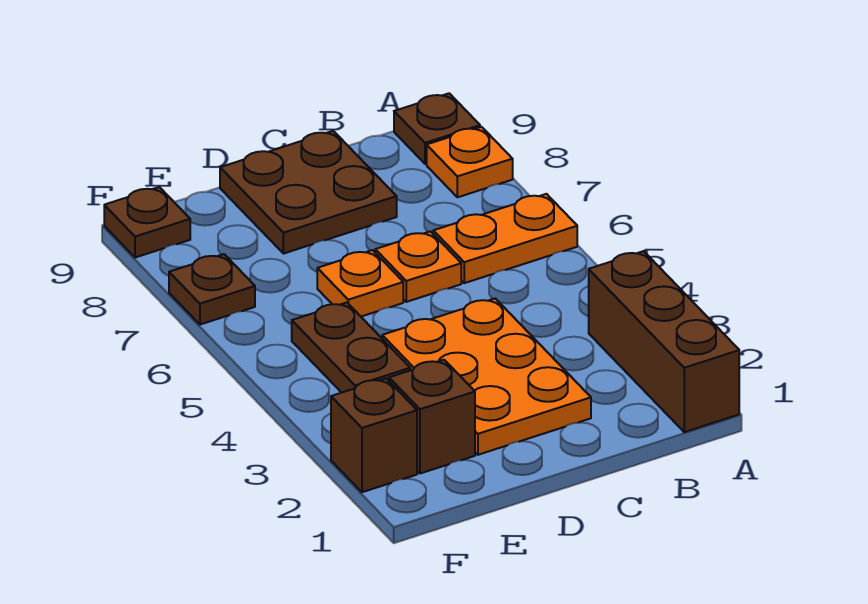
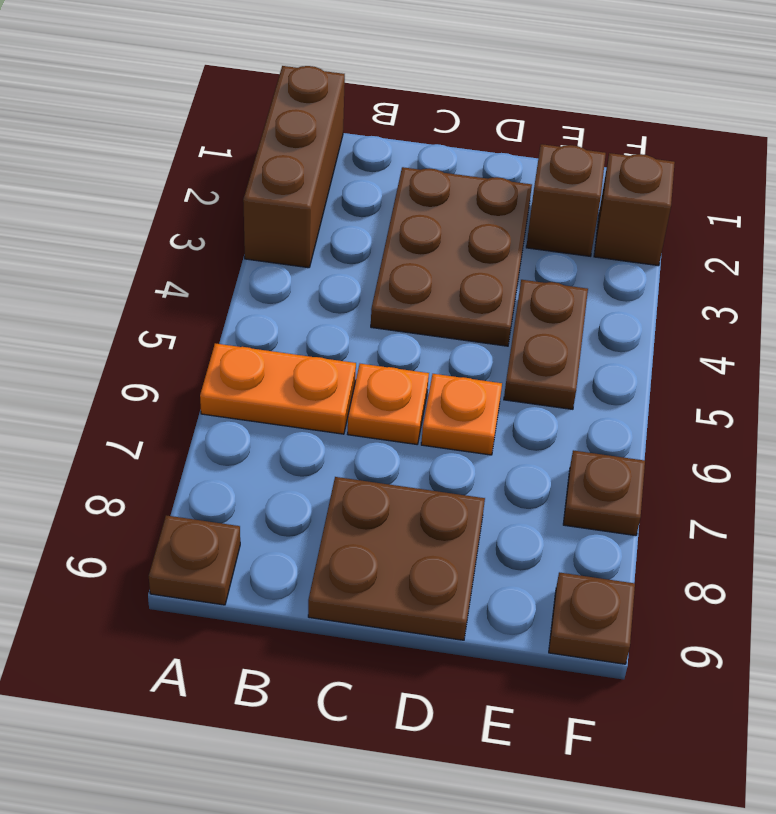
orange 1x1 plate [427,127,513,197] -> none
orange 2x3 plate [382,298,591,455] -> brown 2x3 plate [371,167,532,346]

